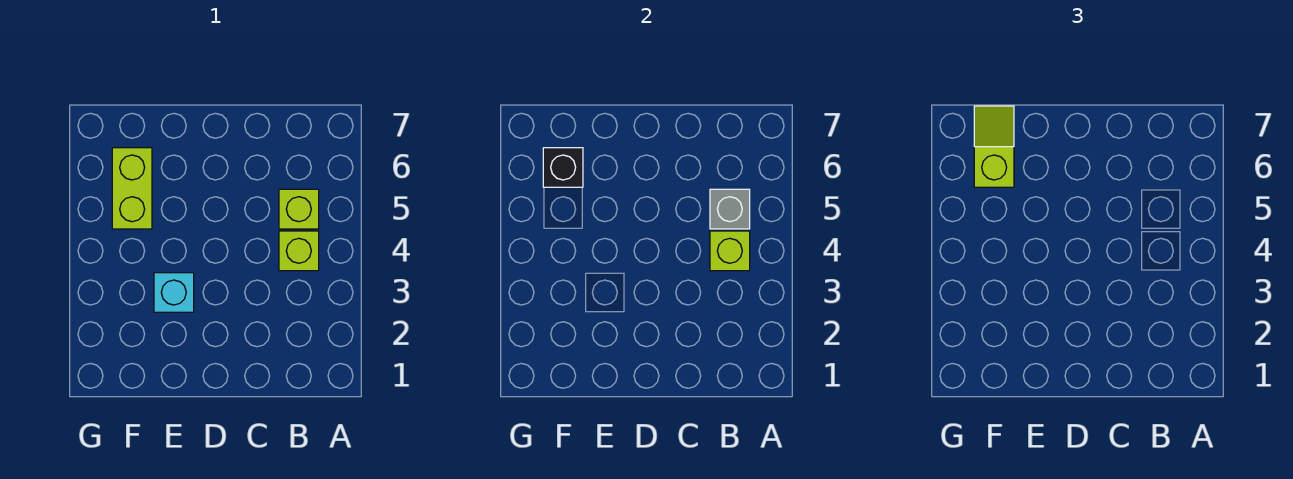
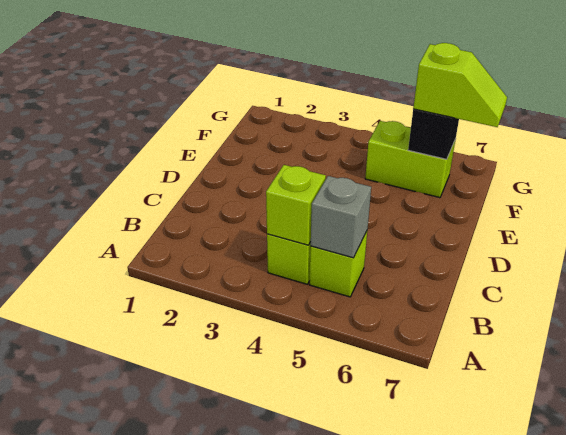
cyan 1x1 brick [154,273,194,312] -> none

